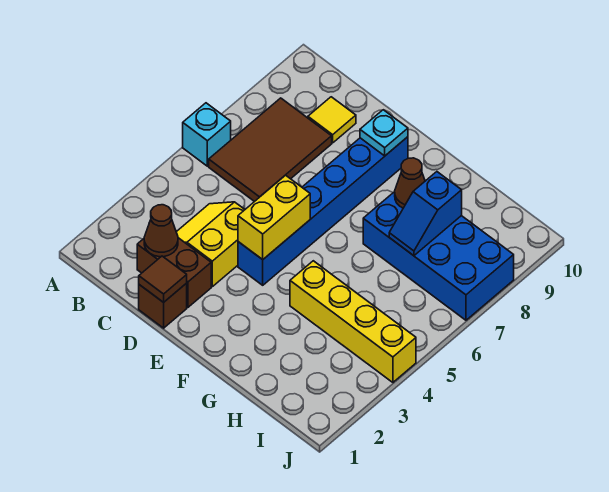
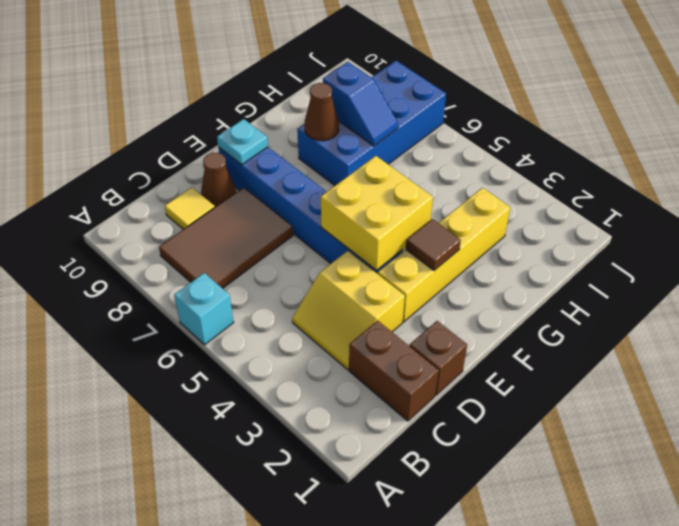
brown 2x3 tile [209,98,332,202] -> brown 2x3 tile turned to [159,187,293,289]
brown 1x2 brick [137,238,211,307] -> brown 1x2 brick turned to [349,321,439,421]
brown 1x1 cone [144,205,178,257] -> brown 1x1 cone moved to [201,153,236,207]
brown 1x1 tile [139,256,187,302] -> brown 1x1 tile moved to [406,219,461,270]
yellow 1x2 brick [238,175,310,260] -> yellow 2x2 brick [321,156,433,270]
yellow 1x4 brick [290,261,416,382] -> yellow 1x4 brick moved to [378,188,510,322]

